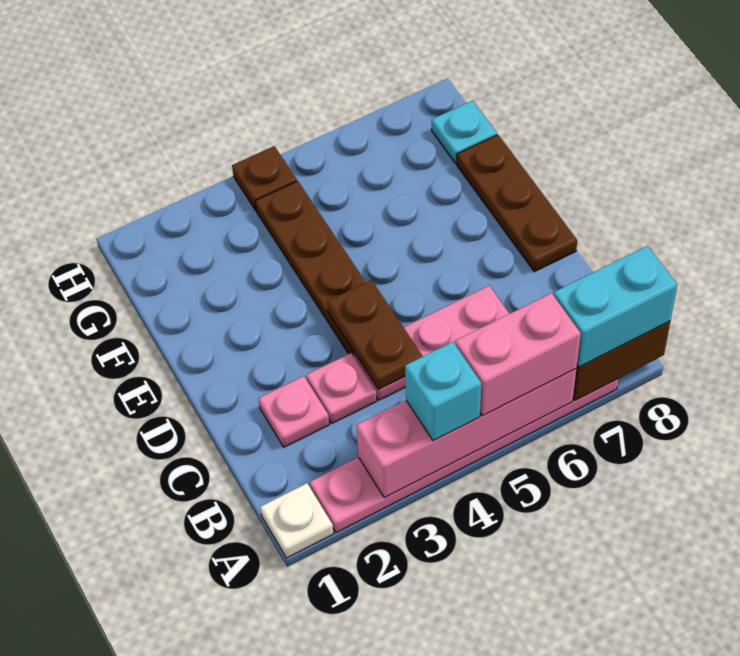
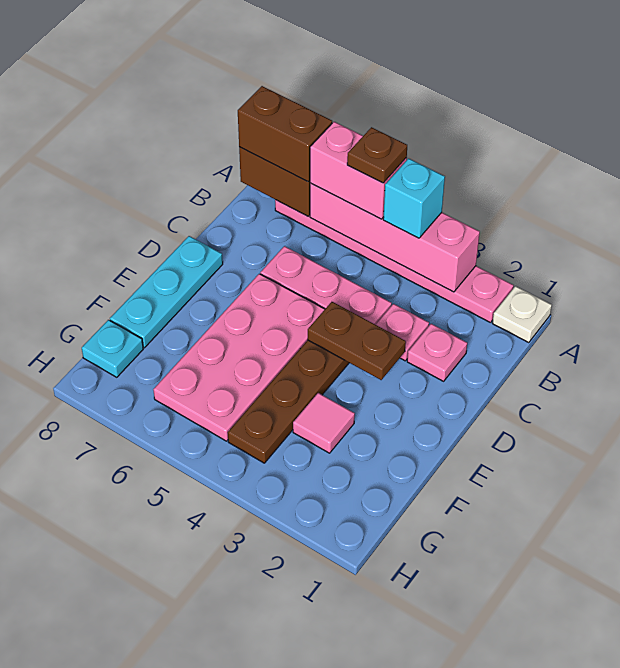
cyan 1x2 brick [554,246,677,367] -> brown 1x2 brick [238,86,332,182]
brown 1x2 plate [327,280,423,390] -> brown 1x2 plate turned to [308,302,406,380]
none -> pink 2x4 plate [153,274,325,441]
brown 1x3 plate [457,135,577,272] -> cyan 1x3 plate [110,236,223,348]
none -> pink 1x1 tile [293,393,355,453]
brown 1x1 plate [232,146,297,210] -> brown 1x1 plate moved to [347,127,407,183]

